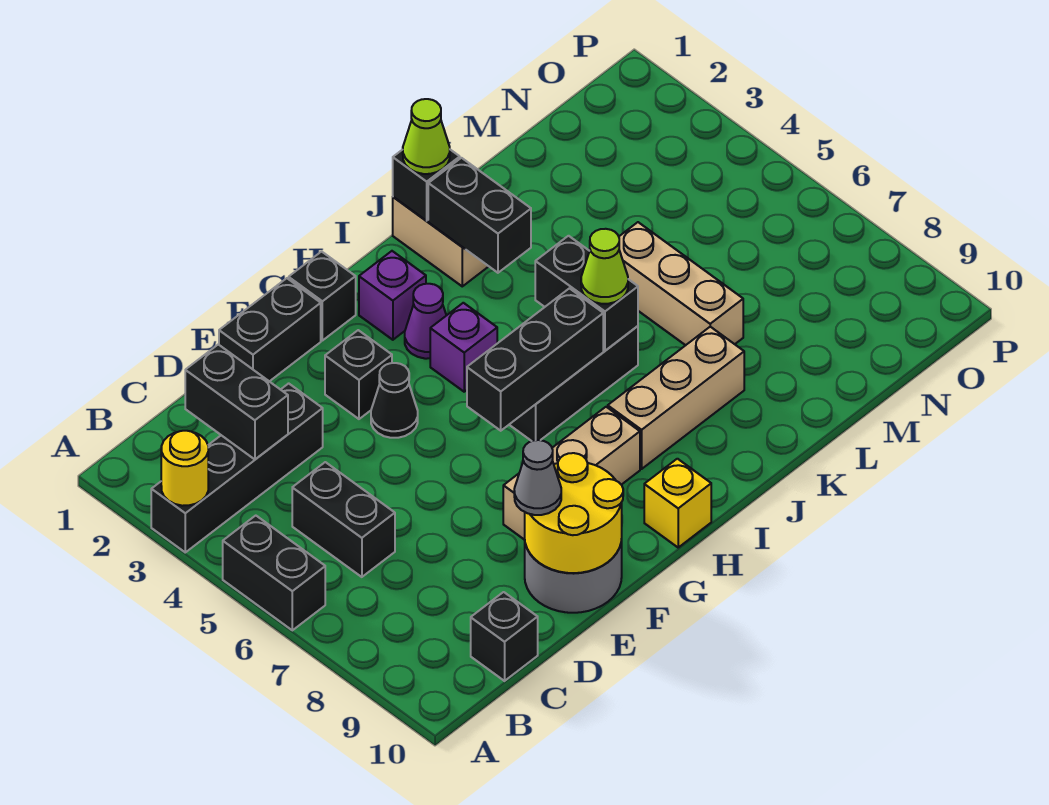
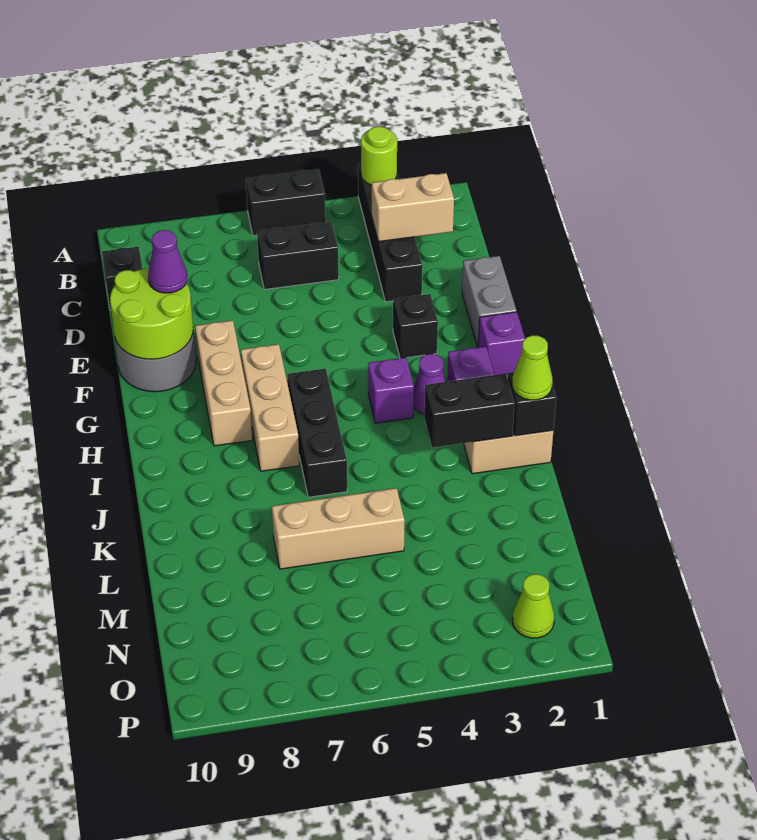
yellow 1x1 round brick [161,431,208,506] -> lime 1x1 round brick [361,127,397,185]
black 1x2 brick [185,344,288,459] -> tan 1x2 brick [372,173,454,242]
black 1x2 brick [219,278,321,381] -> grey 1x2 brick [462,256,517,347]
yellow 2x2 round brick [525,453,623,573] -> lime 2x2 round brick [110,268,193,359]
grey 1x1 cone [514,440,561,515] -> purple 1x1 cone [148,230,187,293]
black 1x1 cone [371,363,418,438] -> none
black 1x1 brick [289,252,356,341] -> purple 1x1 brick [478,312,525,375]
black 1x3 brick [467,288,603,431] -> none
yellow 1x1 brick [644,459,711,547] -> none
tan 1x3 brick [608,327,744,469] -> tan 1x3 brick moved to [241,344,299,471]
black 1x2 brick [535,236,638,351] -> none
lime 1x1 cone [581,229,628,304] -> lime 1x1 cone moved to [513,574,554,638]

